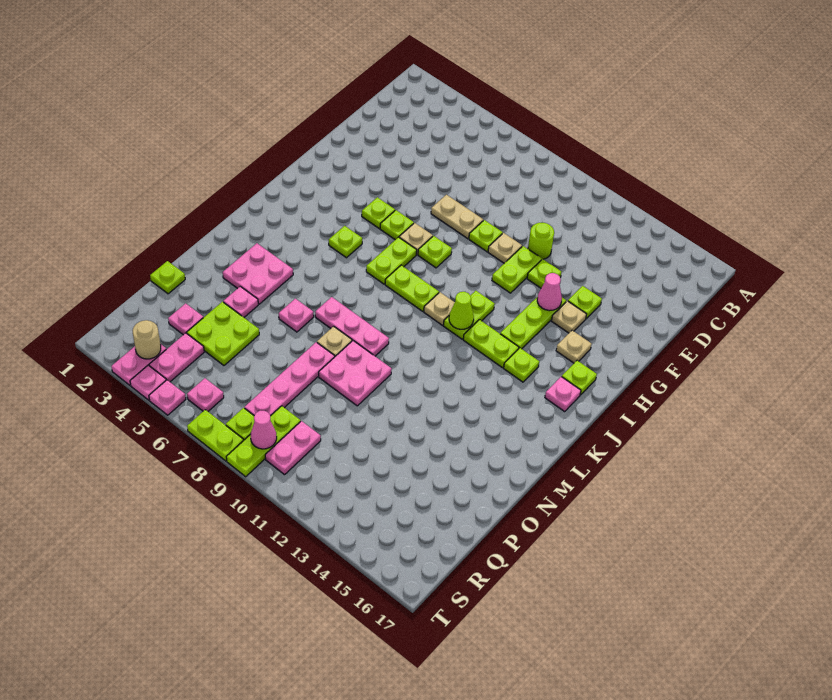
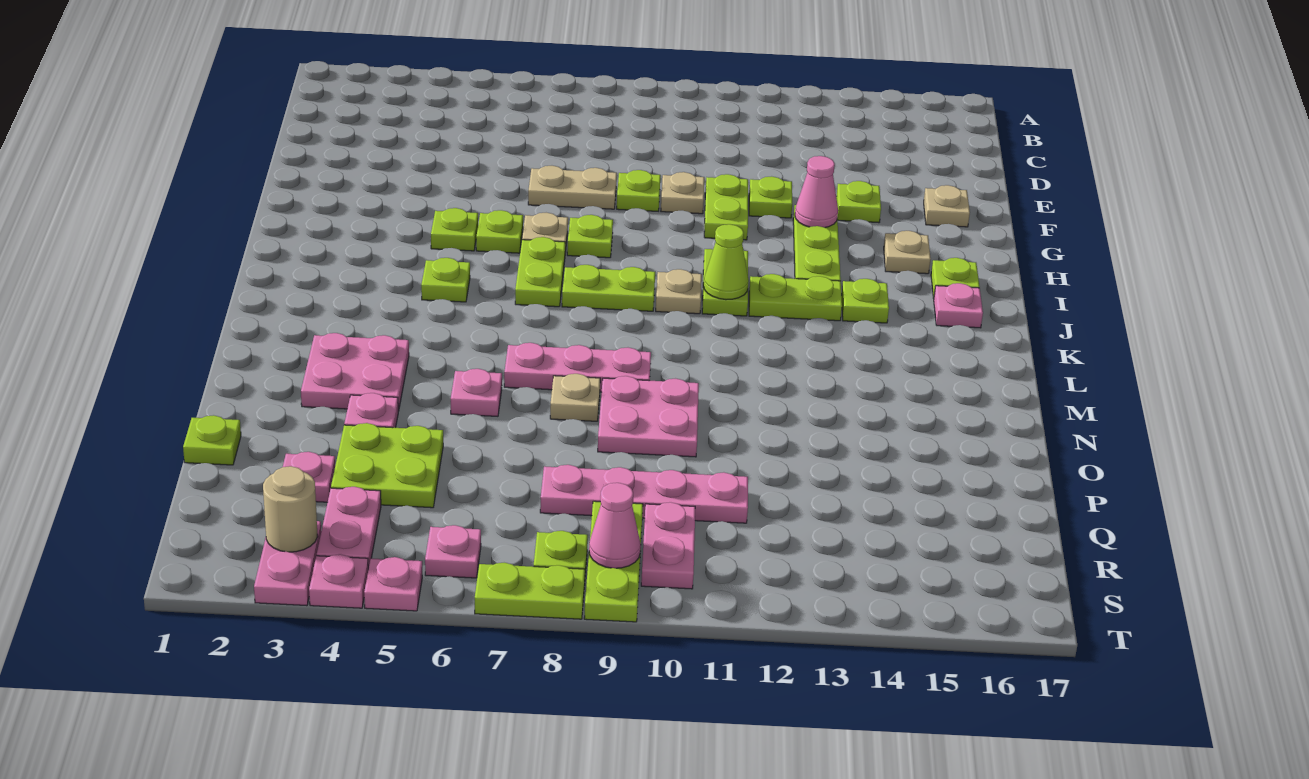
lime 1x1 round brick [528,223,554,259] -> none
tan 1x1 plate [552,301,587,333] -> tan 1x1 plate moved to [924,185,970,227]
pink 1x4 plate [244,342,335,416] -> pink 1x4 plate turned to [540,465,748,523]

